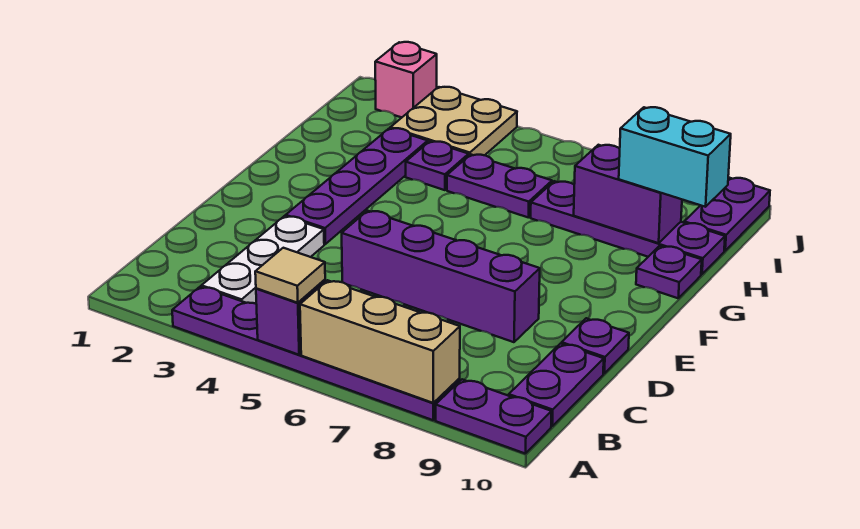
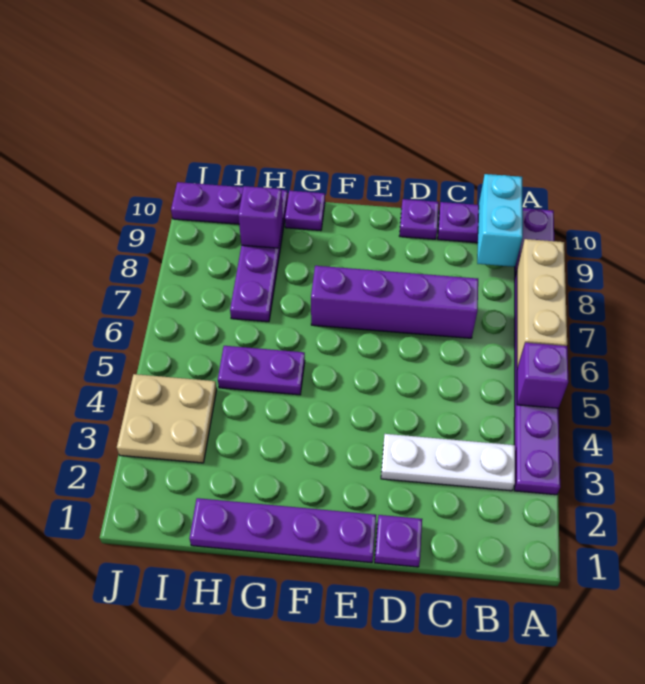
tan 1x1 tile [255,248,325,303] -> none
purple 1x4 brick [342,211,540,342] -> purple 1x4 brick turned to [311,266,478,338]
purple 1x4 plate [286,128,428,244] -> purple 1x4 plate moved to [189,498,376,563]
purple 1x1 plate [406,141,469,190] -> purple 1x1 plate moved to [375,515,422,567]
purple 1x2 plate [447,154,552,218] -> purple 1x2 plate turned to [218,346,305,395]
purple 1x2 brick [574,145,682,243] -> purple 1x1 brick [238,186,283,248]
cyan 1x2 brick [619,107,731,207] -> cyan 1x2 brick moved to [477,174,523,267]
pink 1x1 brick [375,42,437,117] -> none

